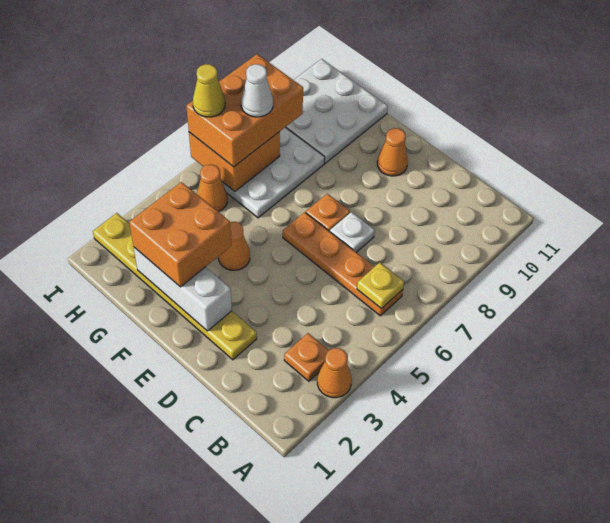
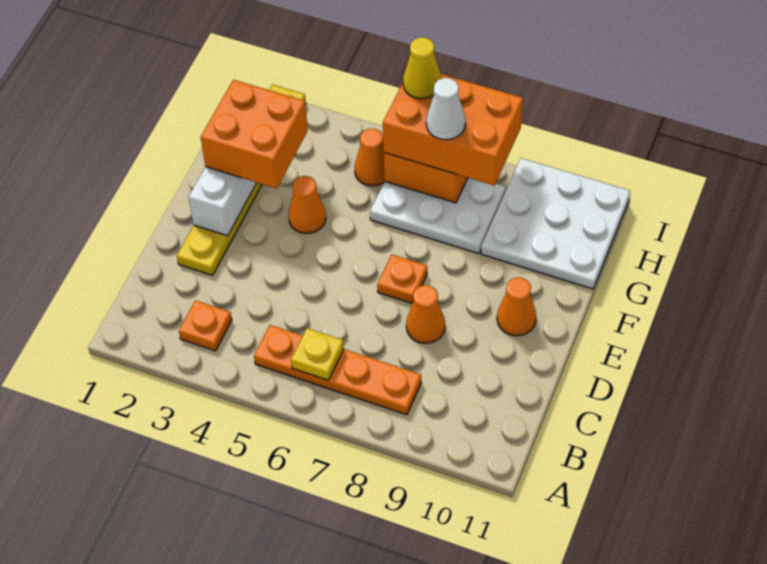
orange 1x1 cone [317,348,352,398] -> orange 1x1 cone moved to [406,285,445,343]
orange 1x4 plate [283,212,403,316] -> orange 1x4 plate turned to [254,325,422,415]
white 1x1 plate [330,212,375,252] -> none

